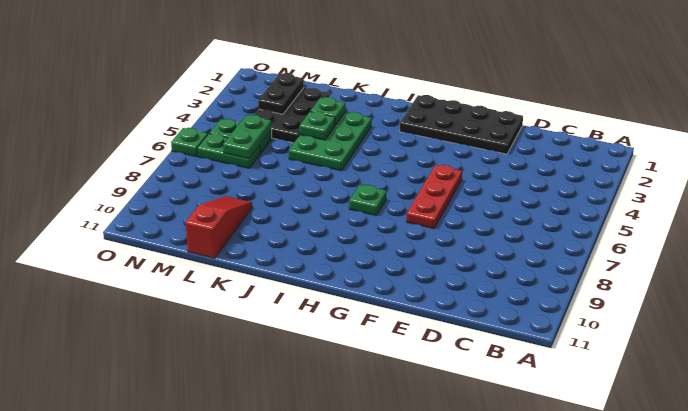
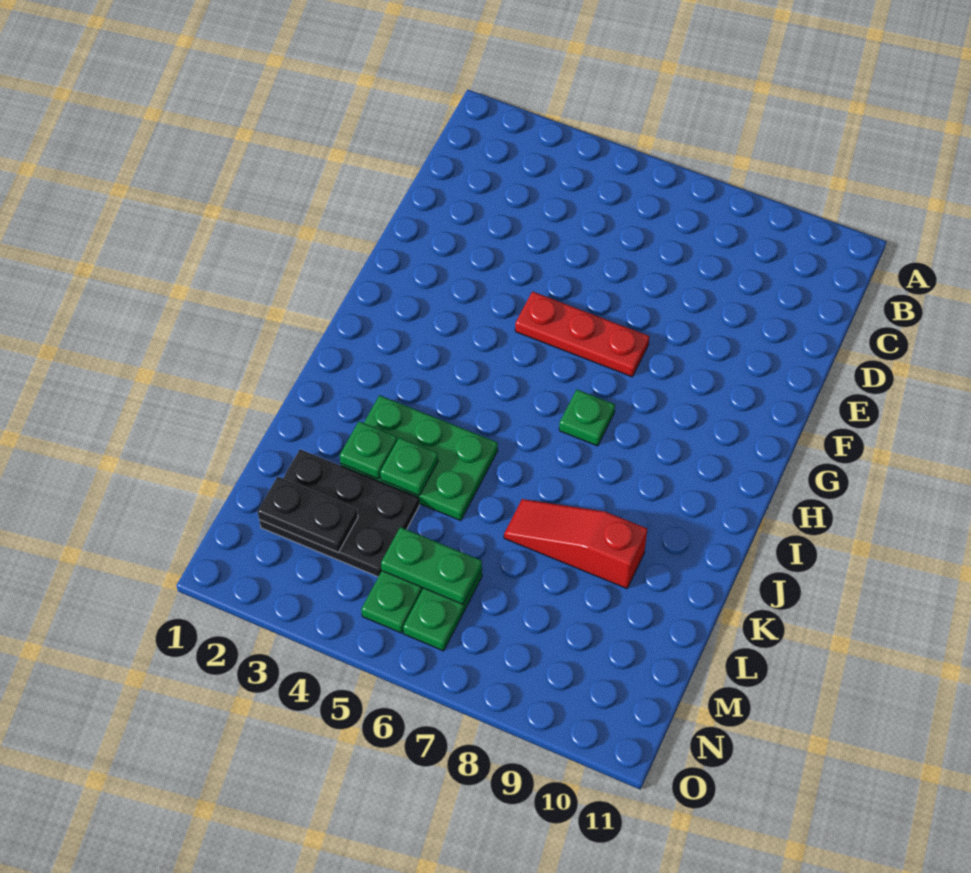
black 2x4 plate [400,95,523,154] -> none
red 1x3 slope [186,196,252,258] -> red 1x3 slope moved to [504,499,647,588]
green 1x1 plate [171,128,208,157] -> none

